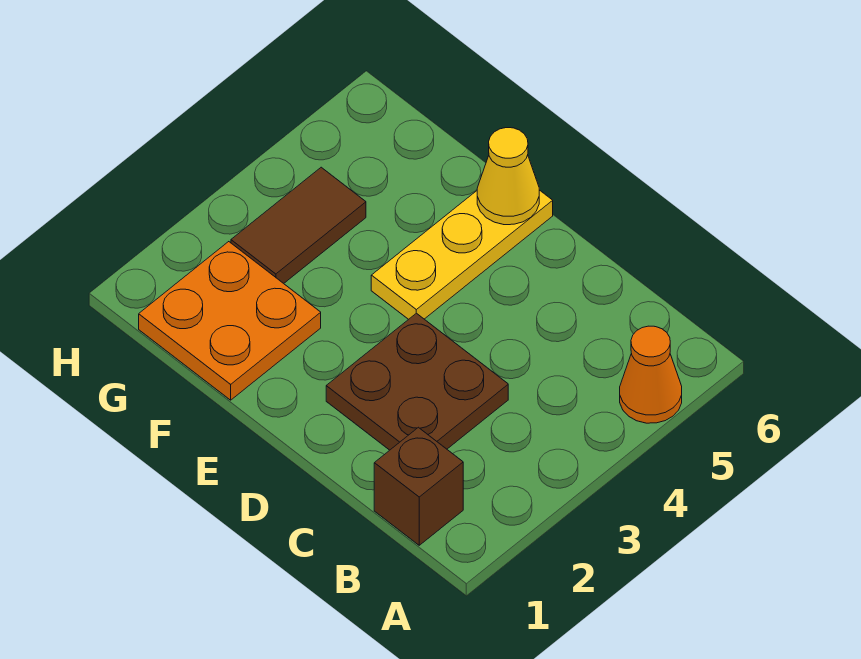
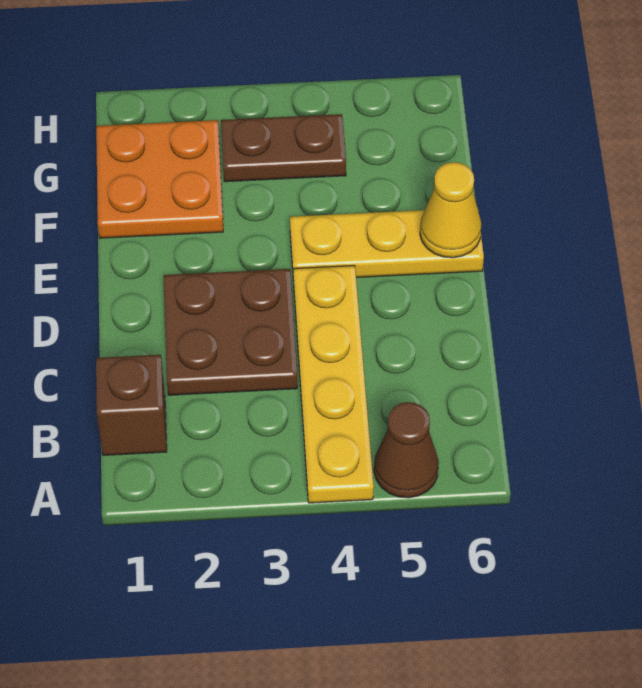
none -> yellow 1x4 plate [293,266,374,503]
orange 1x1 cone [620,326,682,423] -> brown 1x1 cone [374,402,439,498]
brown 1x2 tile [231,167,366,283] -> brown 1x2 plate [221,114,346,182]

